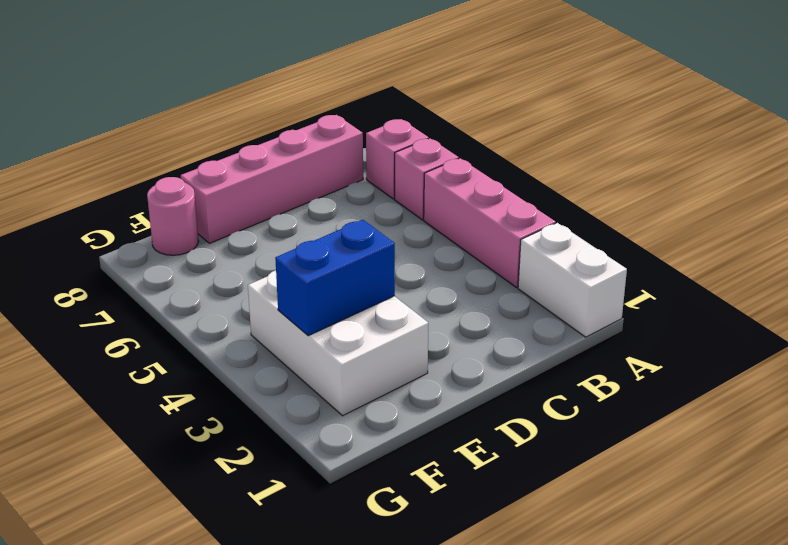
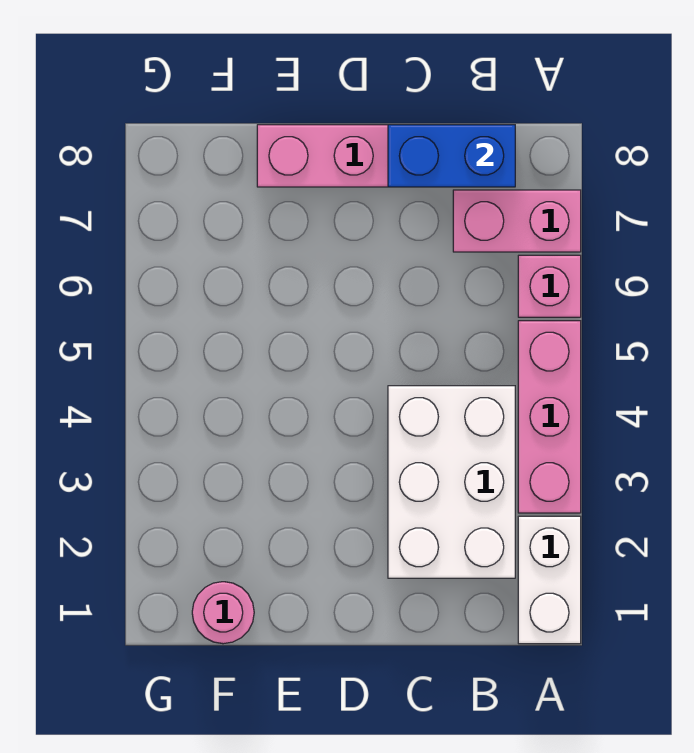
pink 1x1 brick [366,119,429,199] -> pink 1x2 brick [453,190,581,252]
white 2x3 brick [248,270,428,416] -> white 2x3 brick moved to [388,386,515,578]
blue 1x2 brick [275,220,395,336] -> blue 1x2 brick moved to [388,125,515,187]
pink 1x1 round brick [147,177,199,255] -> pink 1x1 round brick moved to [192,582,254,644]

